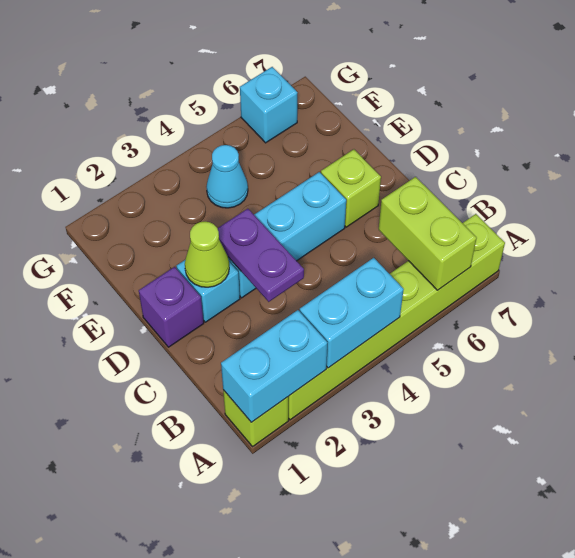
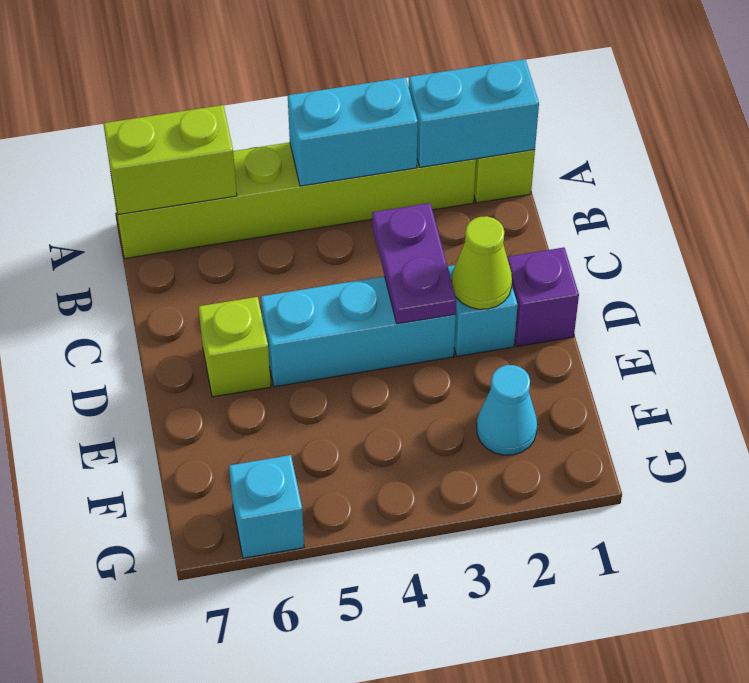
lime 1x2 brick [379,177,477,290] -> lime 1x2 brick turned to [103,105,237,215]
cyan 1x1 cone [206,145,248,208] -> cyan 1x1 cone moved to [477,365,537,455]

